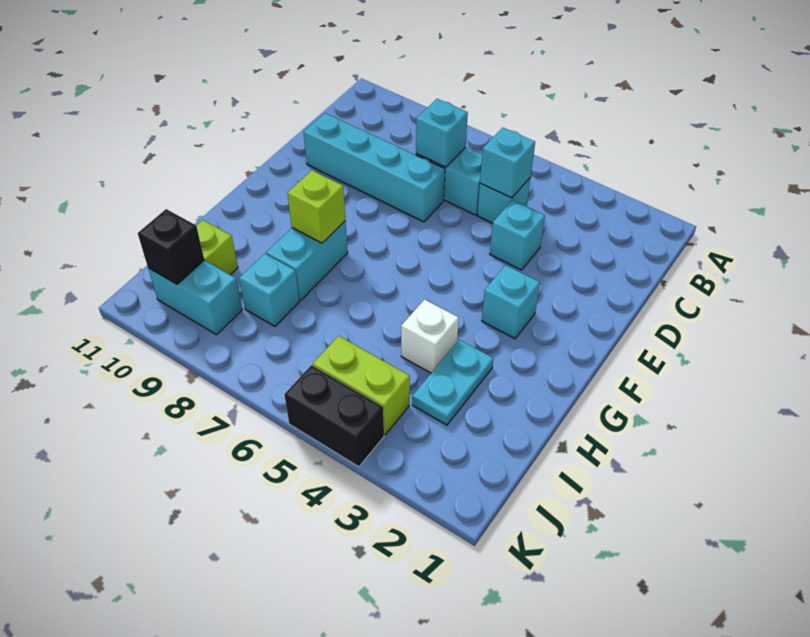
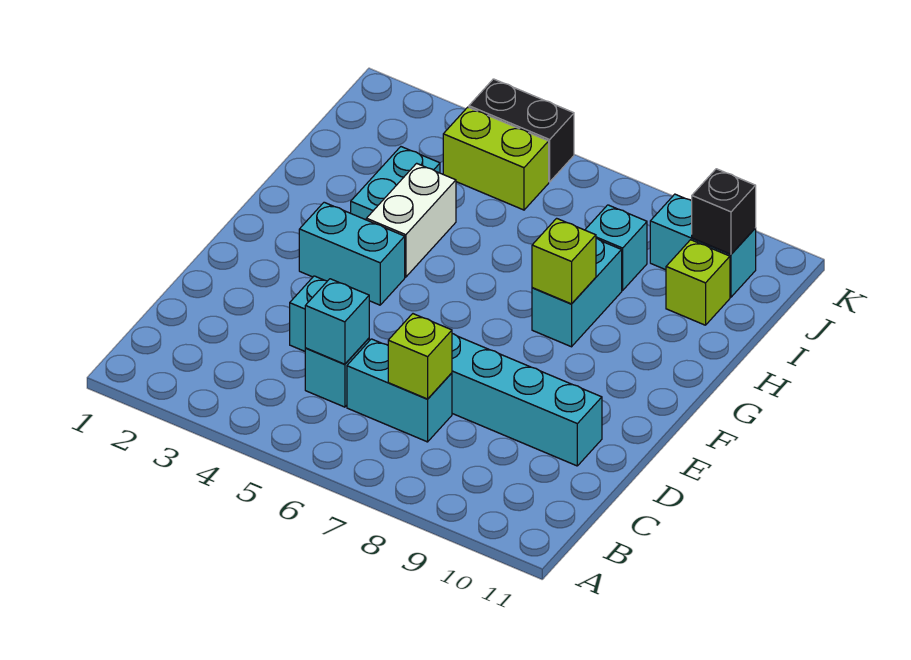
cyan 1x1 brick [416,99,468,167] -> lime 1x1 brick [388,314,452,399]
cyan 1x1 brick [482,265,540,339] -> cyan 1x2 brick [299,202,405,305]
white 1x1 brick [401,299,459,373] -> white 1x2 brick [366,163,456,277]

